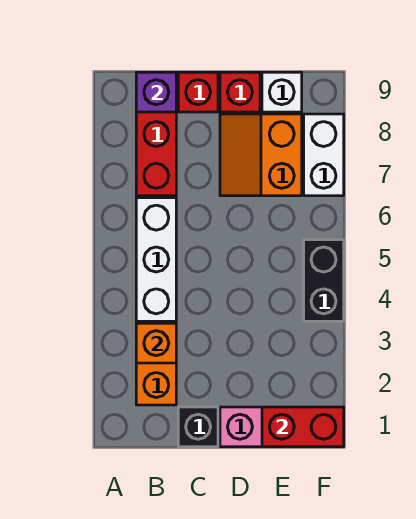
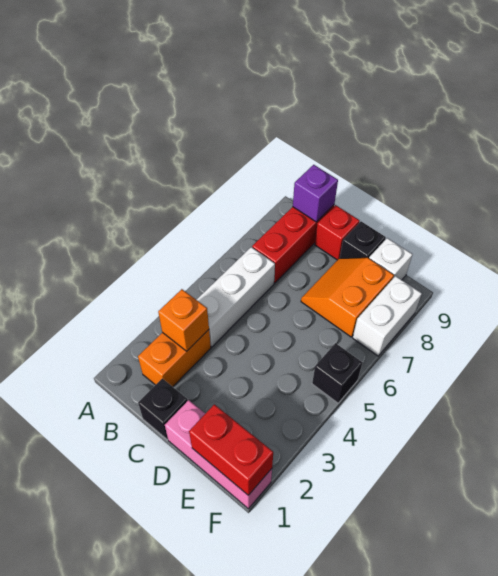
red 1x1 brick [220,72,260,112] -> black 1x1 brick [340,221,386,258]
black 1x2 brick [304,240,344,321] -> black 1x1 brick [312,343,363,403]

